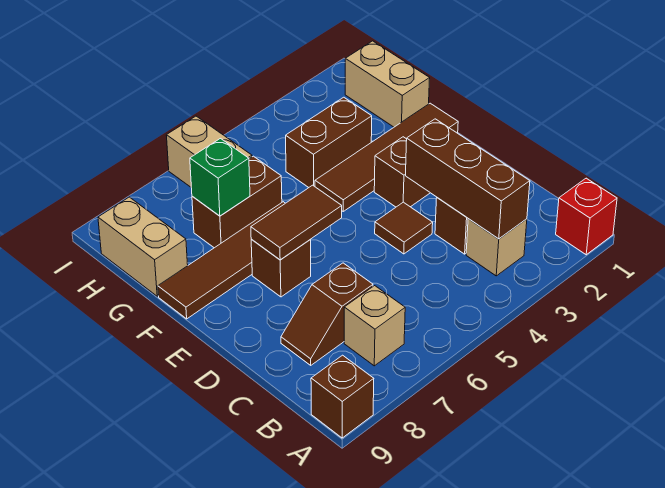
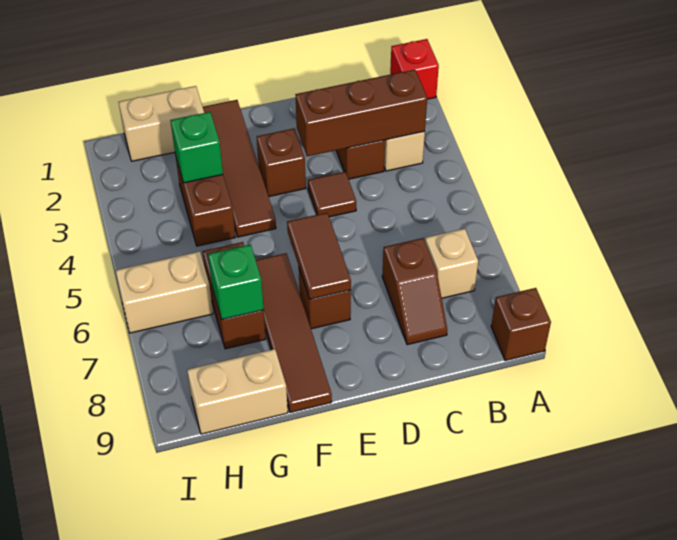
none -> green 1x1 brick [170,112,223,183]

